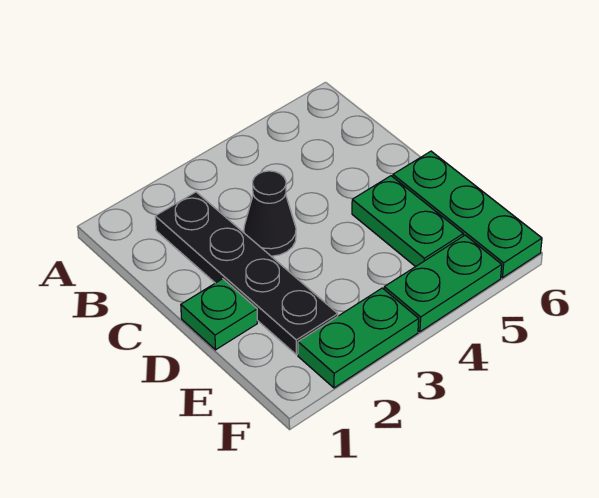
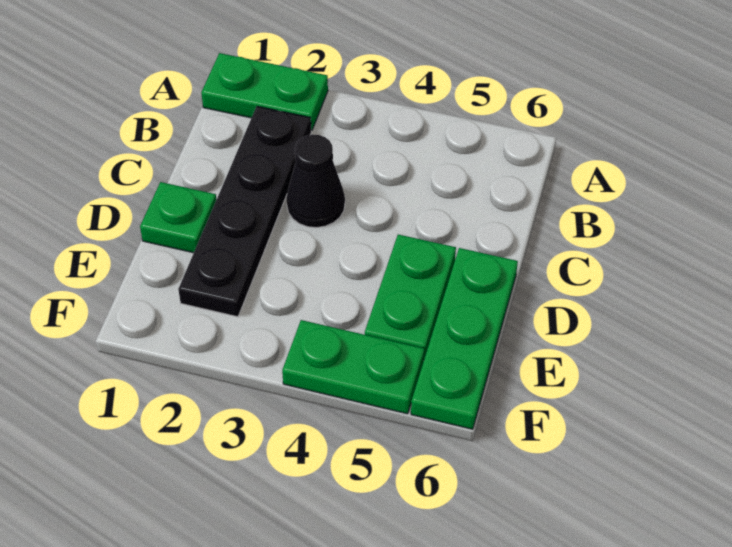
green 1x2 plate [298,288,419,388] -> green 1x2 plate moved to [201,53,328,131]

